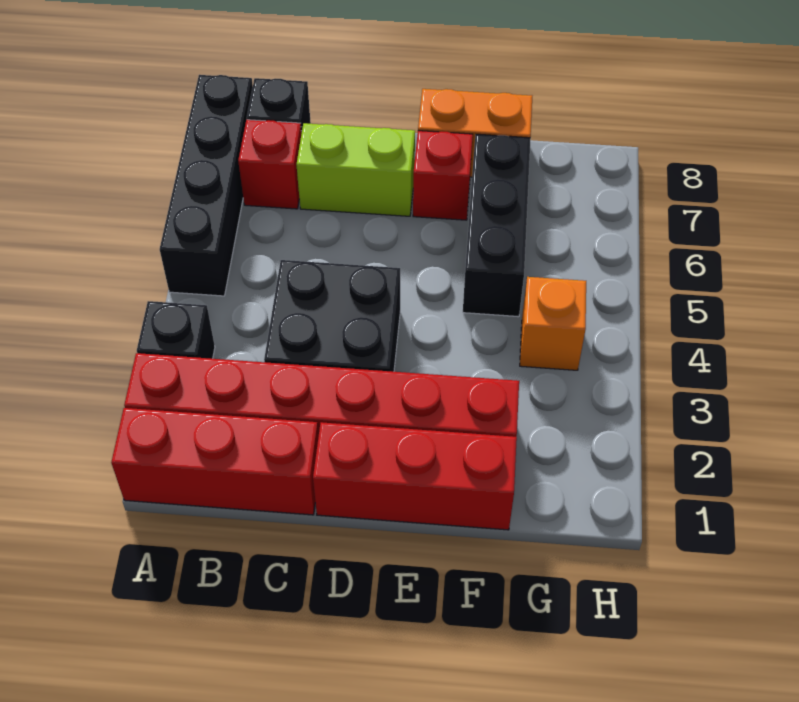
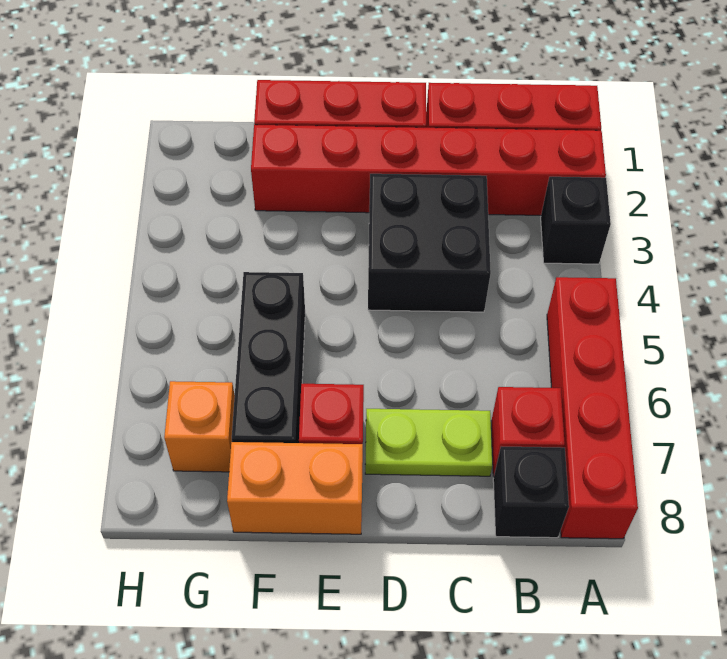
black 1x4 brick [160,75,253,296] -> red 1x4 brick [547,277,638,539]
lime 1x2 brick [297,123,415,216] -> lime 1x2 plate [365,409,492,476]
orange 1x1 brick [520,277,586,370] -> orange 1x1 brick moved to [164,381,235,472]

